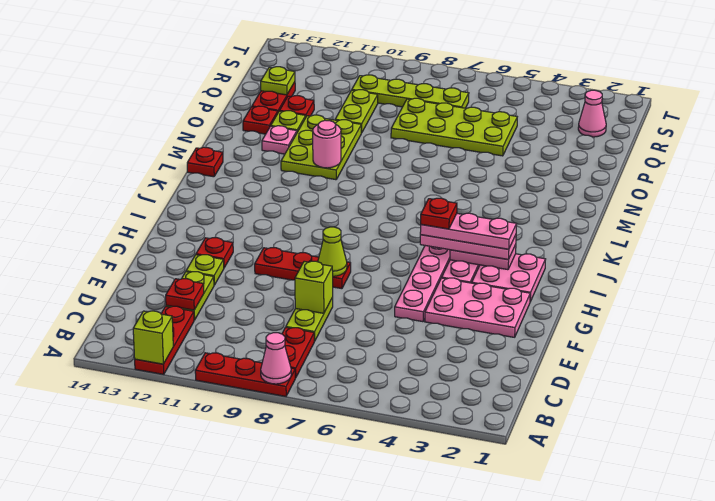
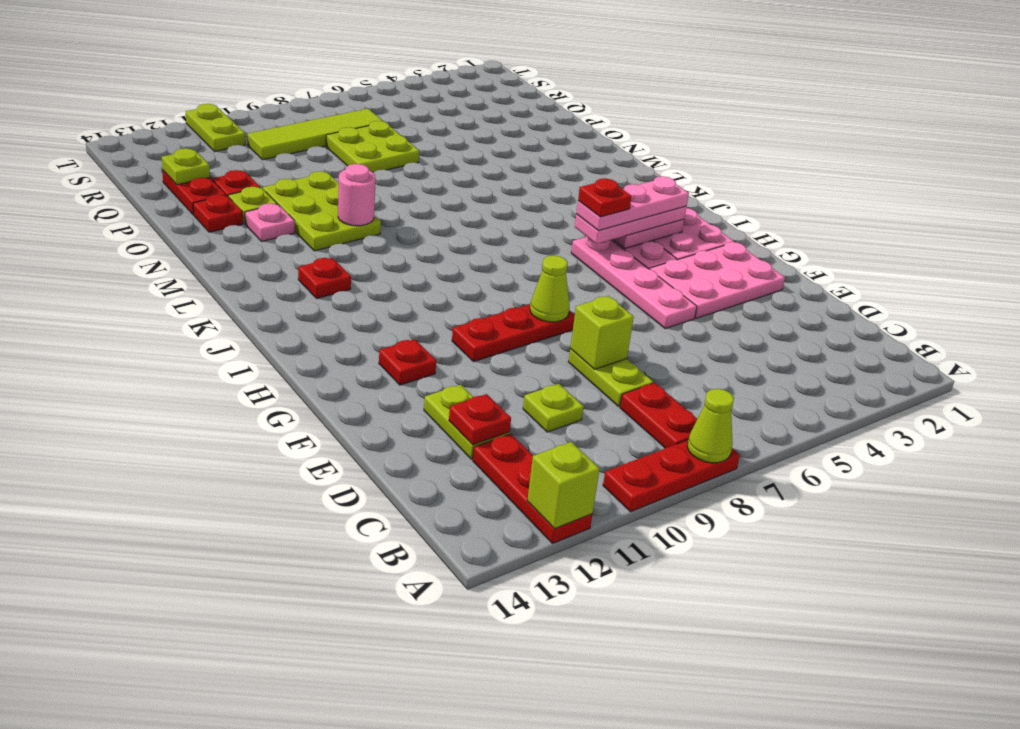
pink 1x1 cone [261,333,291,384] -> lime 1x1 cone [687,389,734,463]
lime 1x1 plate [186,255,224,285] -> lime 1x1 plate moved to [523,384,584,432]
red 1x1 plate [187,147,223,177] -> red 1x1 plate moved to [298,258,351,299]
lime 2x4 plate [391,98,517,156] -> lime 2x2 plate [326,121,419,173]
lime 1x2 plate [335,90,378,133] -> lime 1x2 plate moved to [186,104,245,152]
pink 1x1 cone [578,90,606,137] -> none
lime 1x4 plate [352,75,469,108] -> lime 1x4 tile [247,109,384,160]

